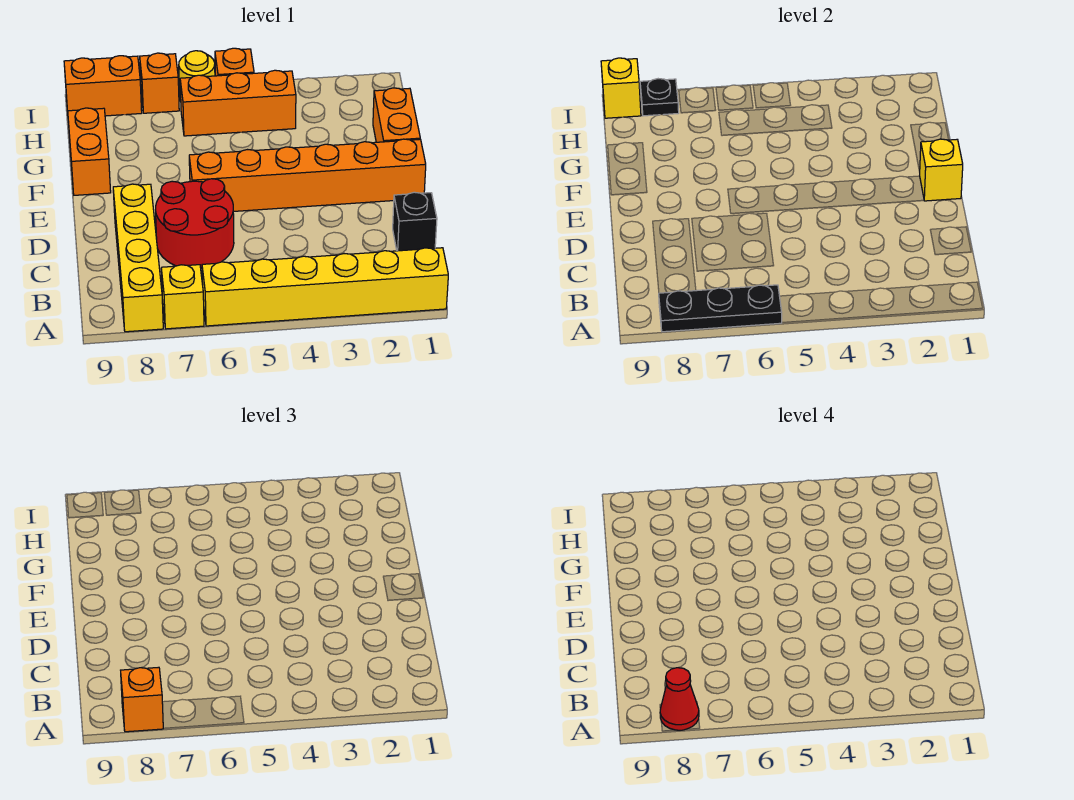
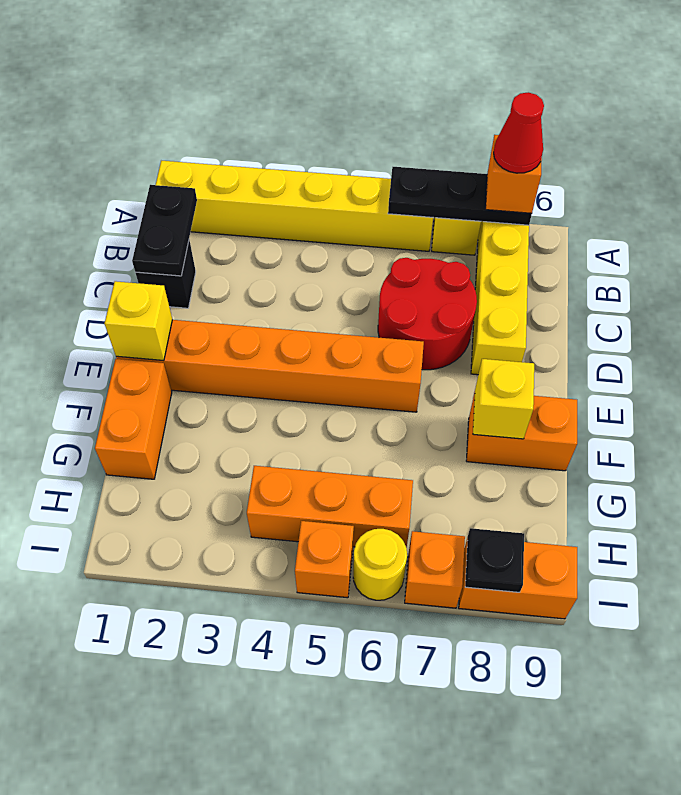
none -> black 1x2 plate [132,185,197,276]
orange 1x2 brick [68,108,111,195] -> orange 1x2 brick turned to [466,392,577,471]
yellow 1x1 brick [601,58,641,118] -> yellow 1x1 brick moved to [473,359,534,439]

